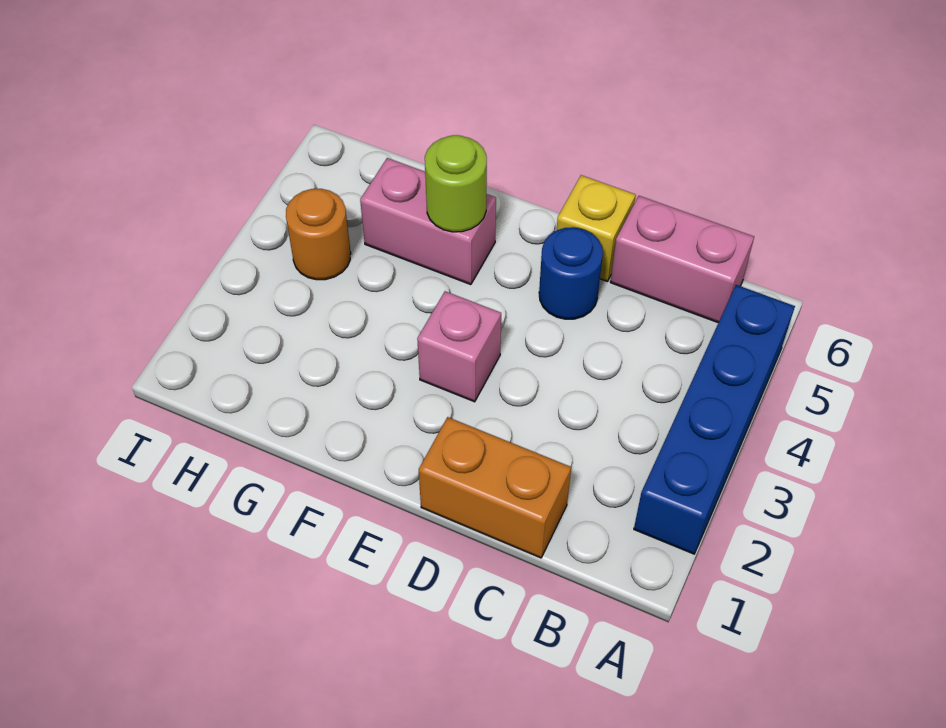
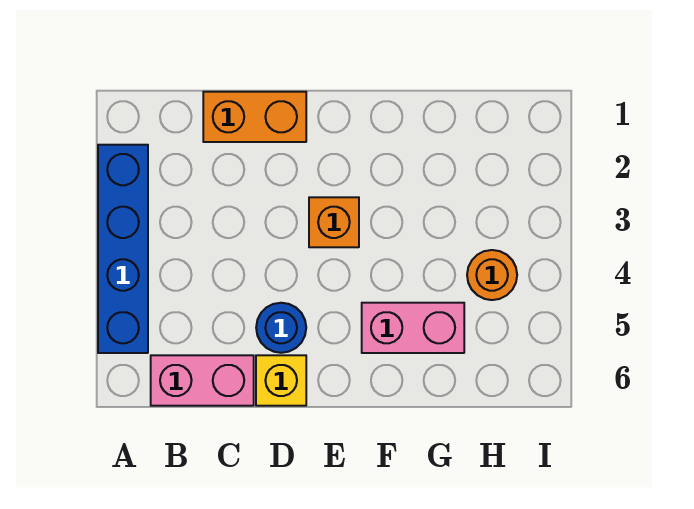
pink 1x1 brick [417,291,501,402] -> orange 1x1 brick [309,197,359,247]
lime 1x1 round brick [425,135,487,232] -> none

